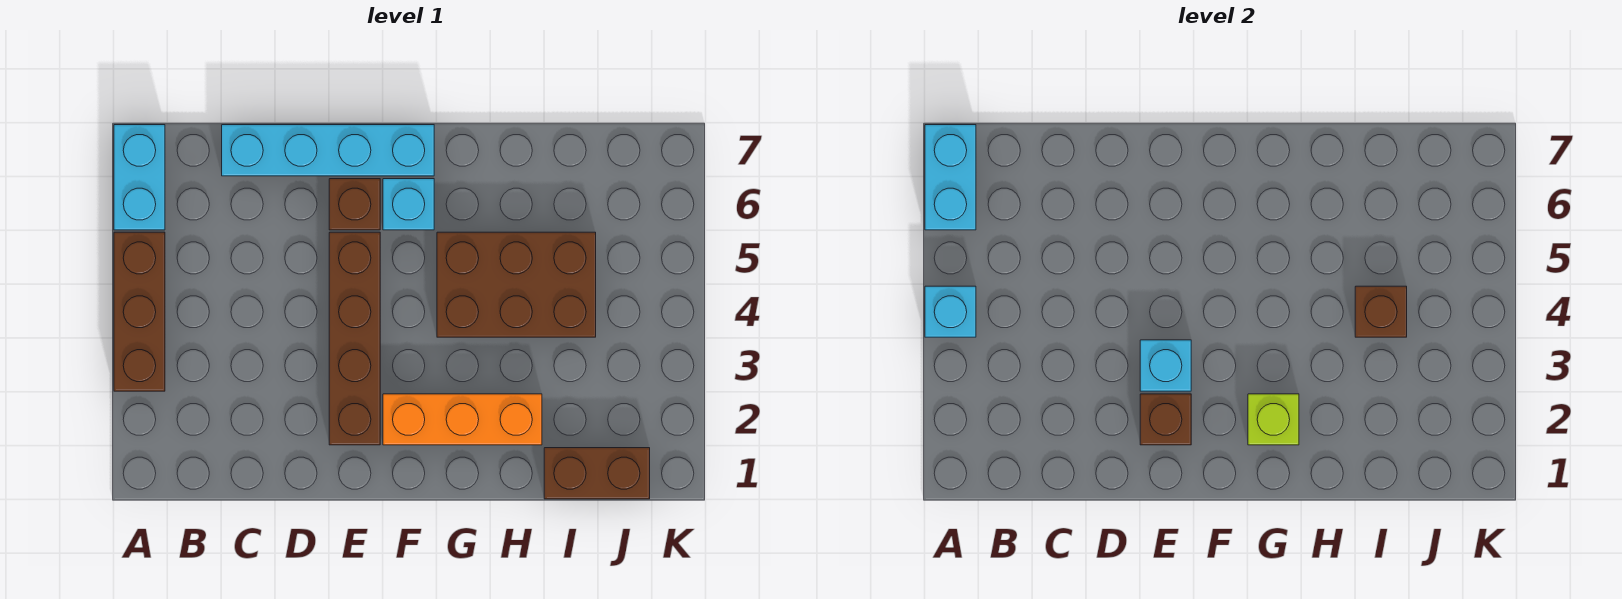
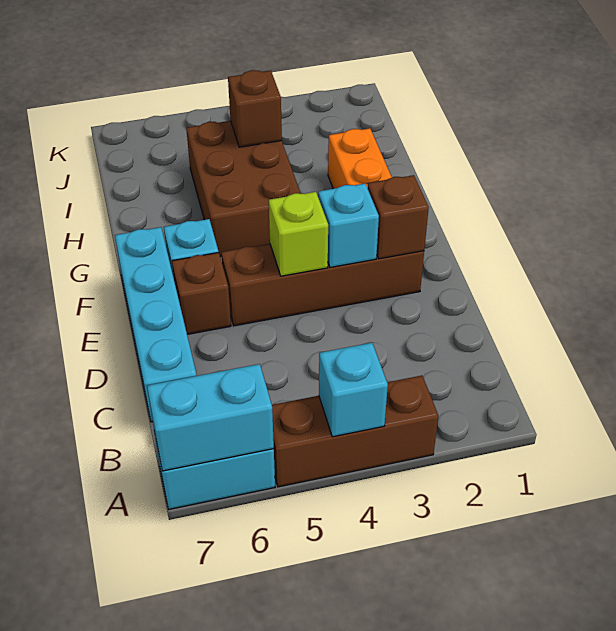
lime 1x1 brick [1248,394,1299,445] -> lime 1x1 brick moved to [269,192,328,276]
brown 1x2 brick [544,448,650,499] -> none

